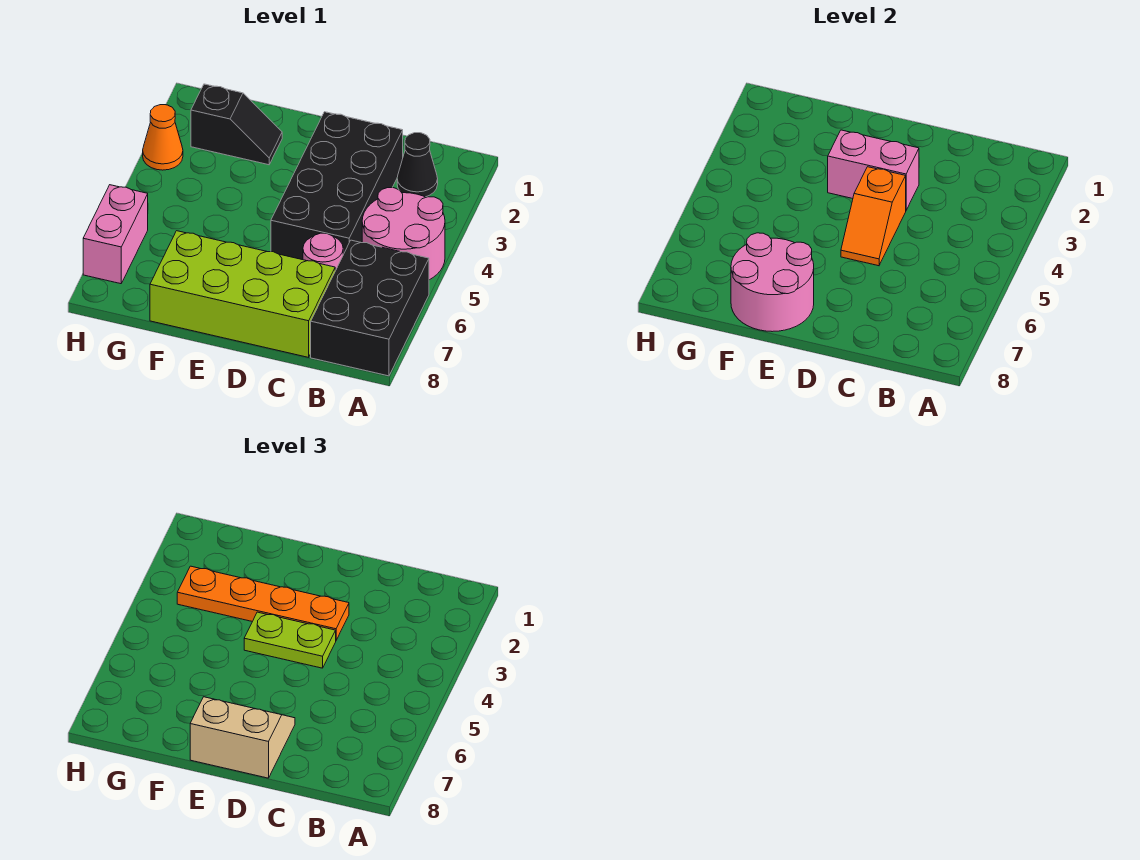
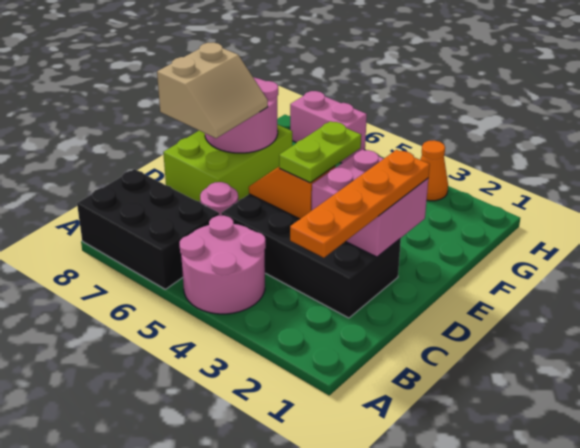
black 1x1 cone [397,133,438,197] -> none
lime 2x4 brick [150,231,335,357] -> lime 2x3 brick [163,124,292,202]
pink 1x2 brick [828,130,919,210] -> pink 2x2 brick [312,149,428,257]
orange 1x4 plate [177,566,349,640] -> orange 1x4 plate moved to [290,150,430,258]
black 1x2 slope [191,84,282,165] -> none

